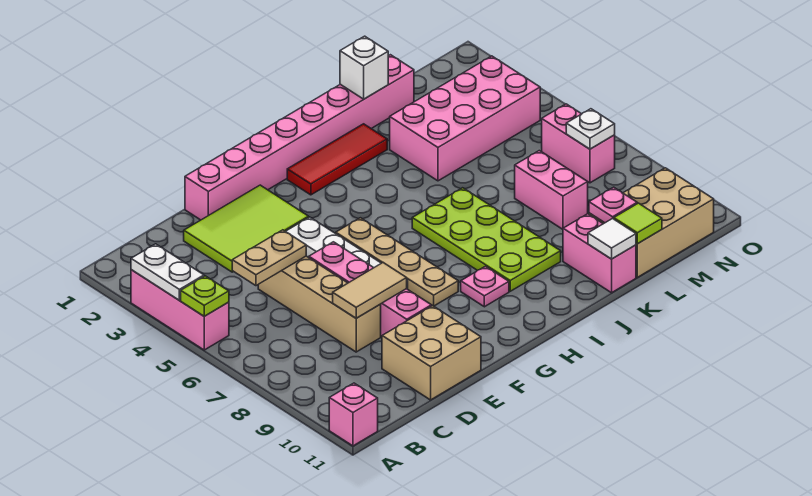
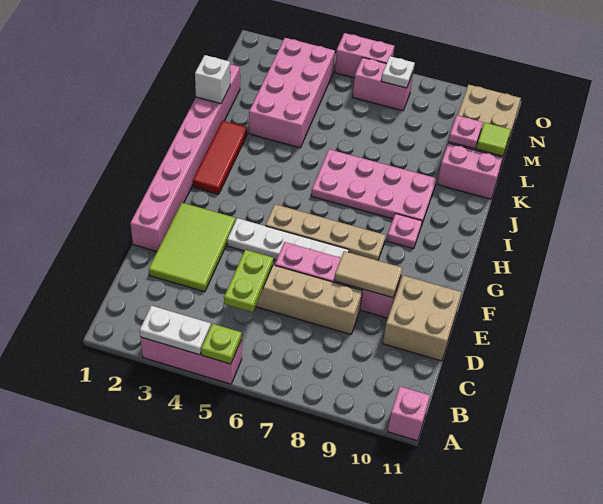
tan 1x2 plate [232,230,306,286] -> lime 1x2 plate [224,250,273,312]
tan 1x2 tile [333,263,407,318] -> tan 1x2 tile turned to [334,251,402,298]
lime 2x4 plate [412,188,561,291] -> pink 2x4 plate [311,149,437,223]
white 1x1 tile [588,218,636,259] -> none
pink 1x2 brick [515,151,588,229] -> pink 1x2 brick moved to [335,33,394,78]

